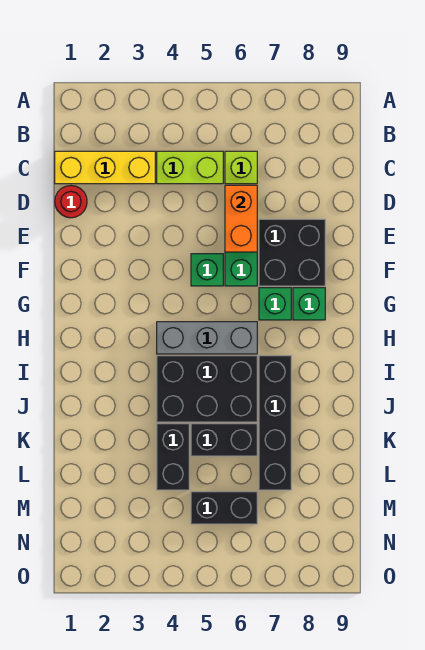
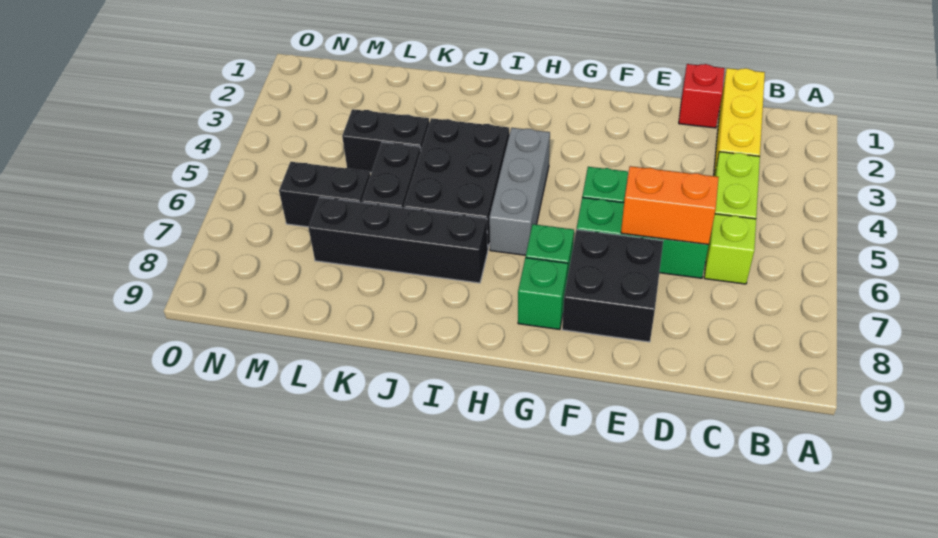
red 1x1 round brick [55,186,87,218] -> red 1x1 brick [679,64,725,128]
black 1x2 brick [191,492,257,524] -> black 1x2 brick turned to [279,162,370,227]

